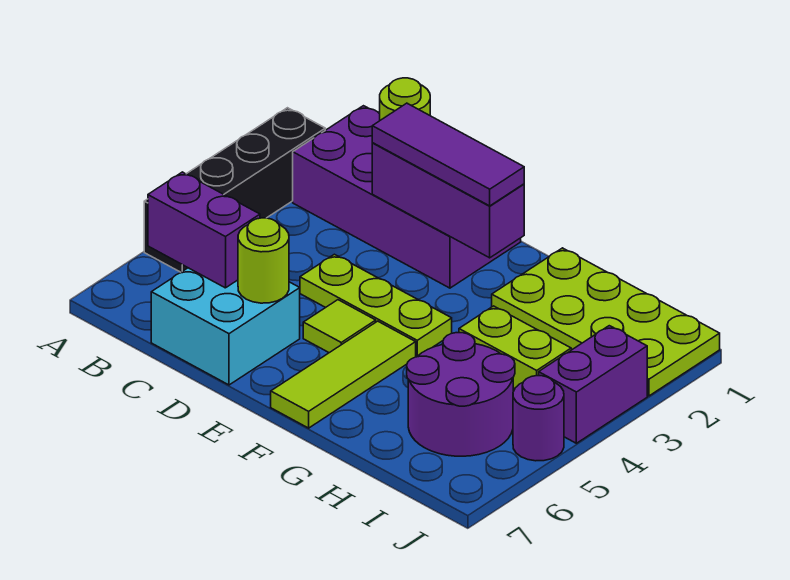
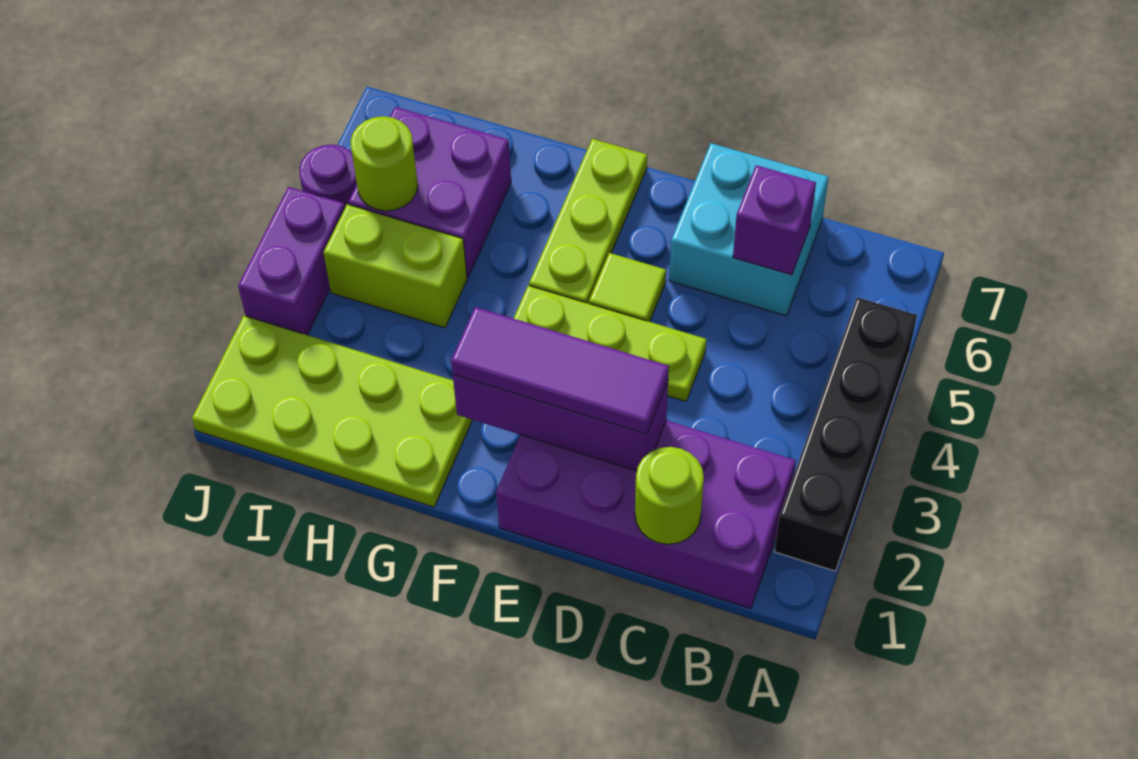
purple 1x2 brick [148,172,260,288] -> purple 1x1 brick [733,165,816,275]
lime 1x1 round brick [238,218,289,303] -> lime 1x1 round brick moved to [350,116,418,211]
lime 1x3 tile [271,321,416,428] -> lime 1x3 plate [529,139,647,303]
purple 2x2 round brick [407,333,515,456] -> purple 2x2 brick [348,107,511,277]

